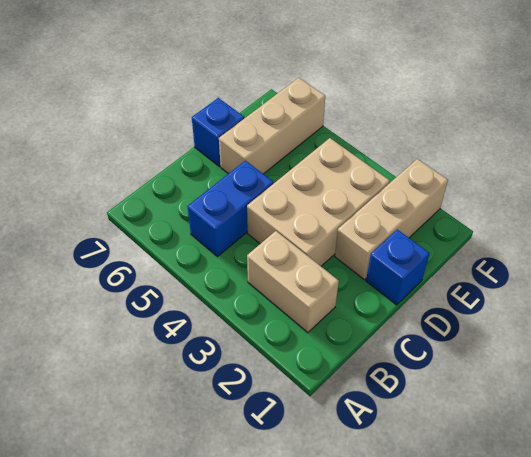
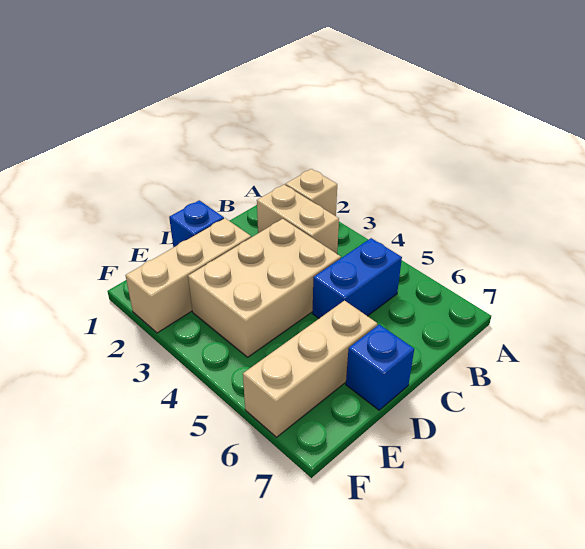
none -> tan 1x1 brick [285,169,337,216]

